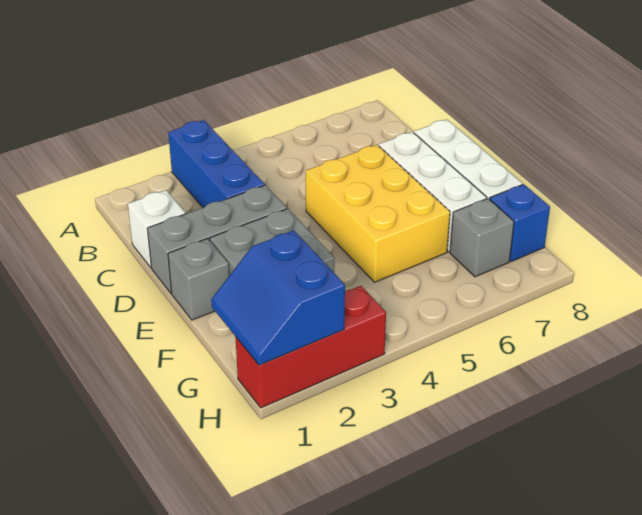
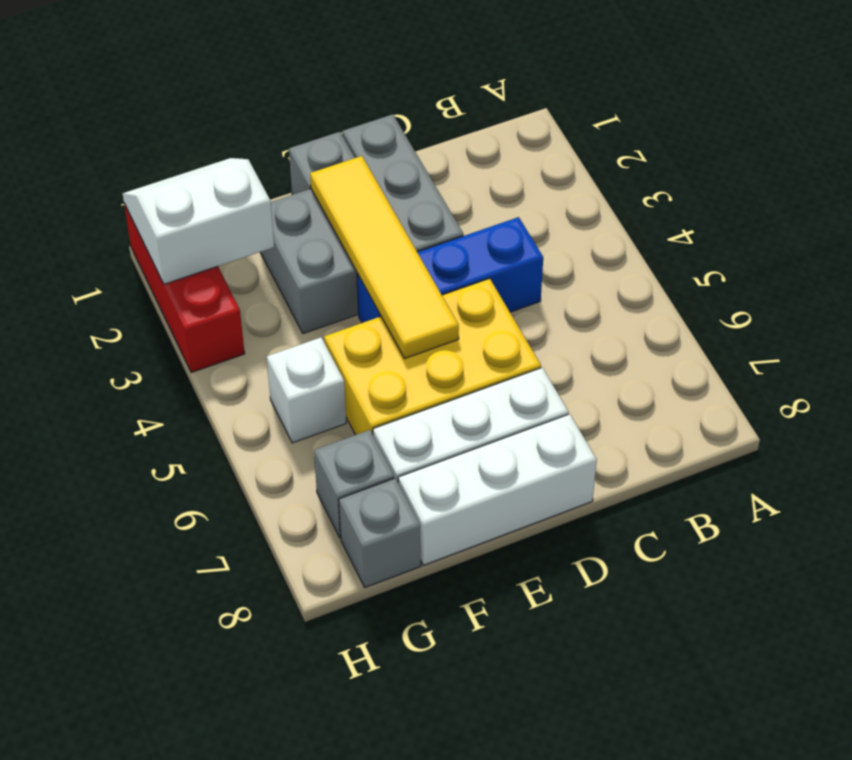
blue 1x3 brick [168,120,265,208] -> blue 1x3 brick moved to [357,217,543,323]
white 1x1 brick [128,190,186,268] -> white 1x1 brick moved to [267,337,346,443]
none -> yellow 1x4 tile [310,156,459,359]
blue 2x2 slope [211,231,345,365] -> white 2x2 slope [123,158,274,284]
blue 1x1 brick [490,184,550,262] -> grey 1x1 brick [339,478,421,587]

